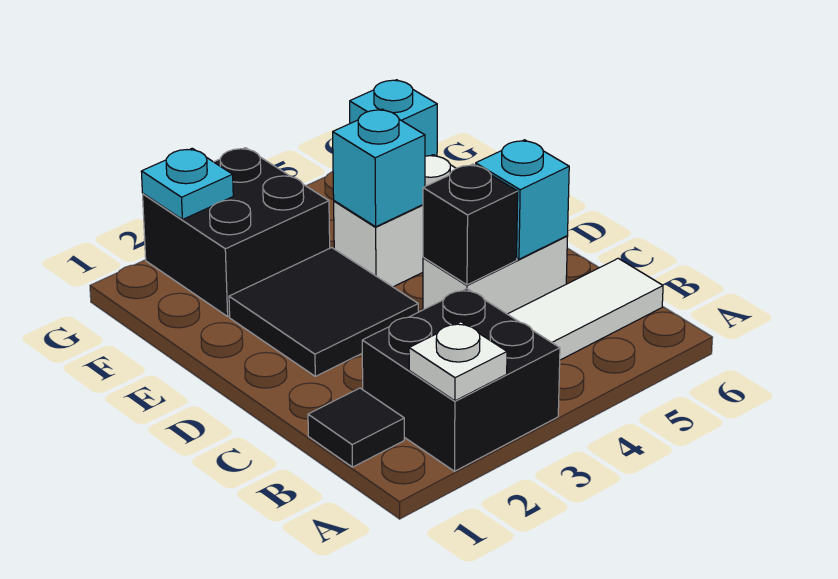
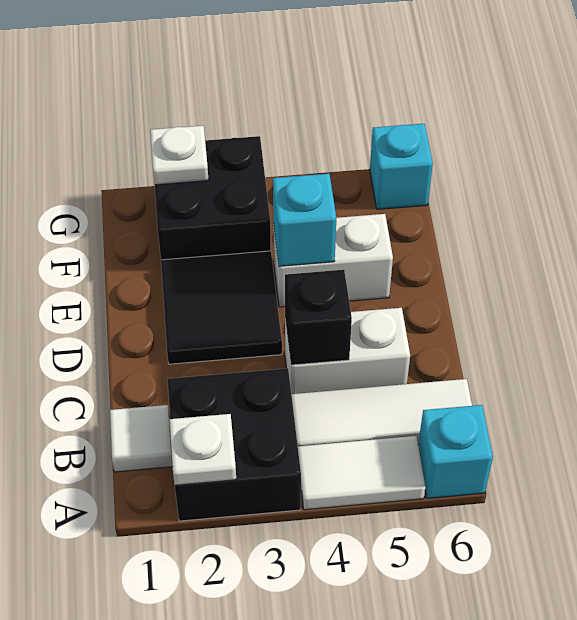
none -> white 1x2 tile [298,436,425,510]
black 1x1 tile [308,388,404,467] -> white 1x1 tile [110,405,173,472]
cyan 1x1 brick [476,140,569,259] -> cyan 1x1 brick moved to [418,405,493,498]
cyan 1x1 plate [141,148,233,220] -> white 1x1 plate [150,126,208,185]

